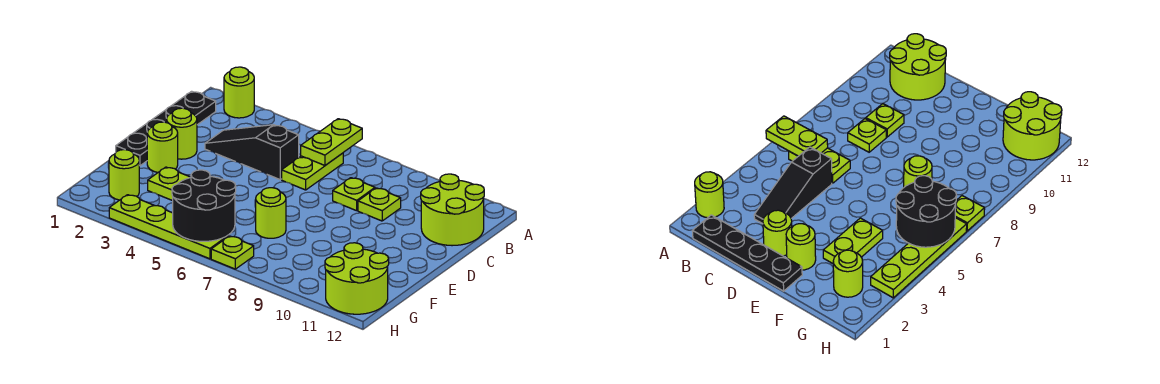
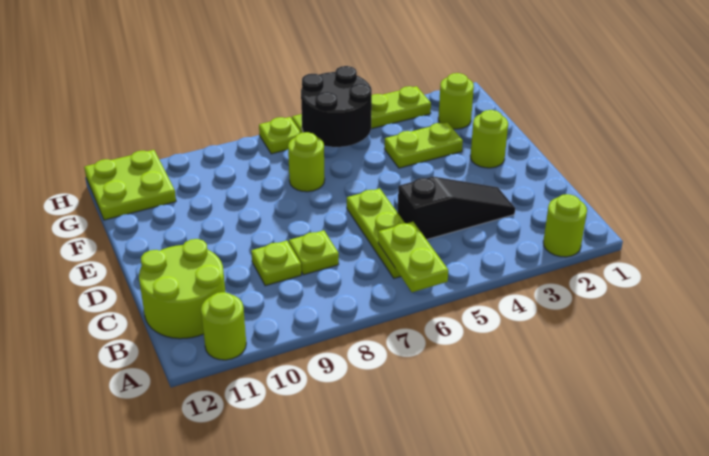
black 1x4 plate [116,91,216,166] -> none
lime 1x2 plate [282,153,343,190] -> lime 1x3 plate [347,188,405,278]
lime 1x1 round brick [167,108,197,159] -> lime 1x1 round brick moved to [201,292,246,360]
lime 2x2 round brick [325,243,389,314] -> lime 2x2 plate [84,150,176,220]

